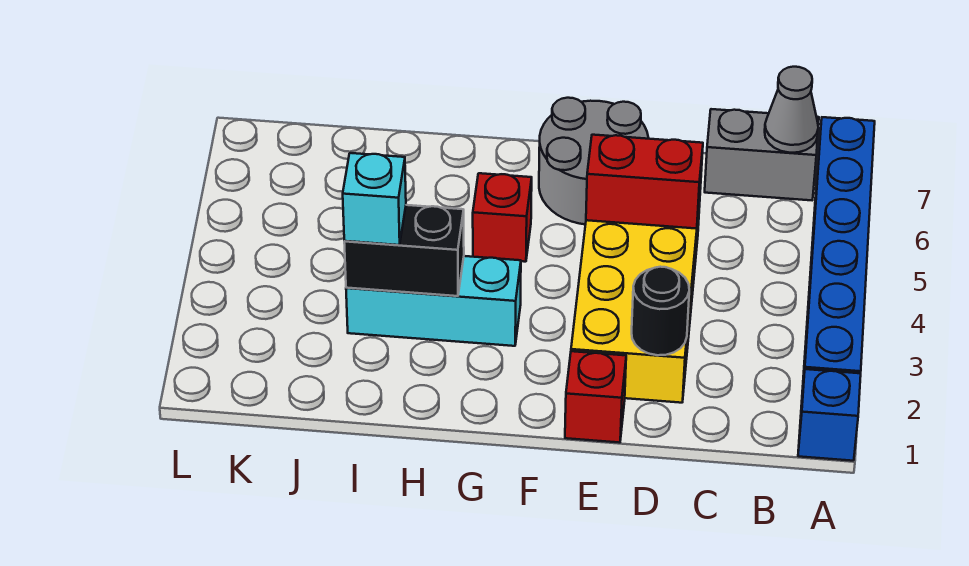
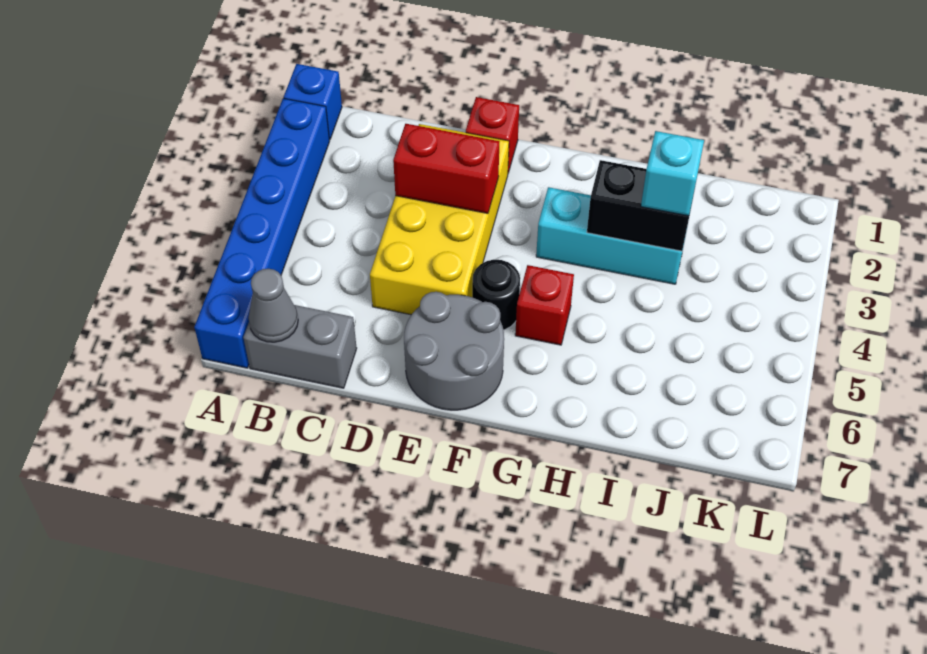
black 1x1 round brick [632,267,689,355] -> black 1x1 round brick moved to [472,260,520,330]
red 1x2 brick [586,135,703,229] -> red 1x2 brick moved to [393,124,499,213]

